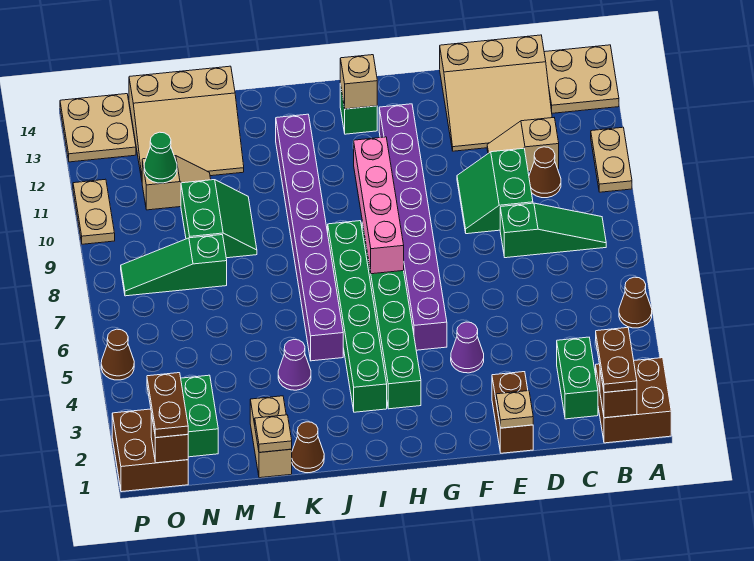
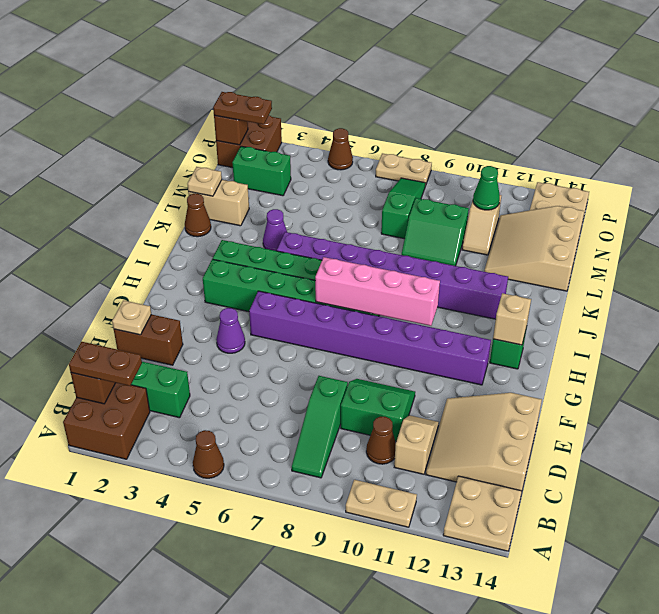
tan 1x2 plate [73,179,115,244] -> tan 1x2 plate moved to [376,153,432,186]

